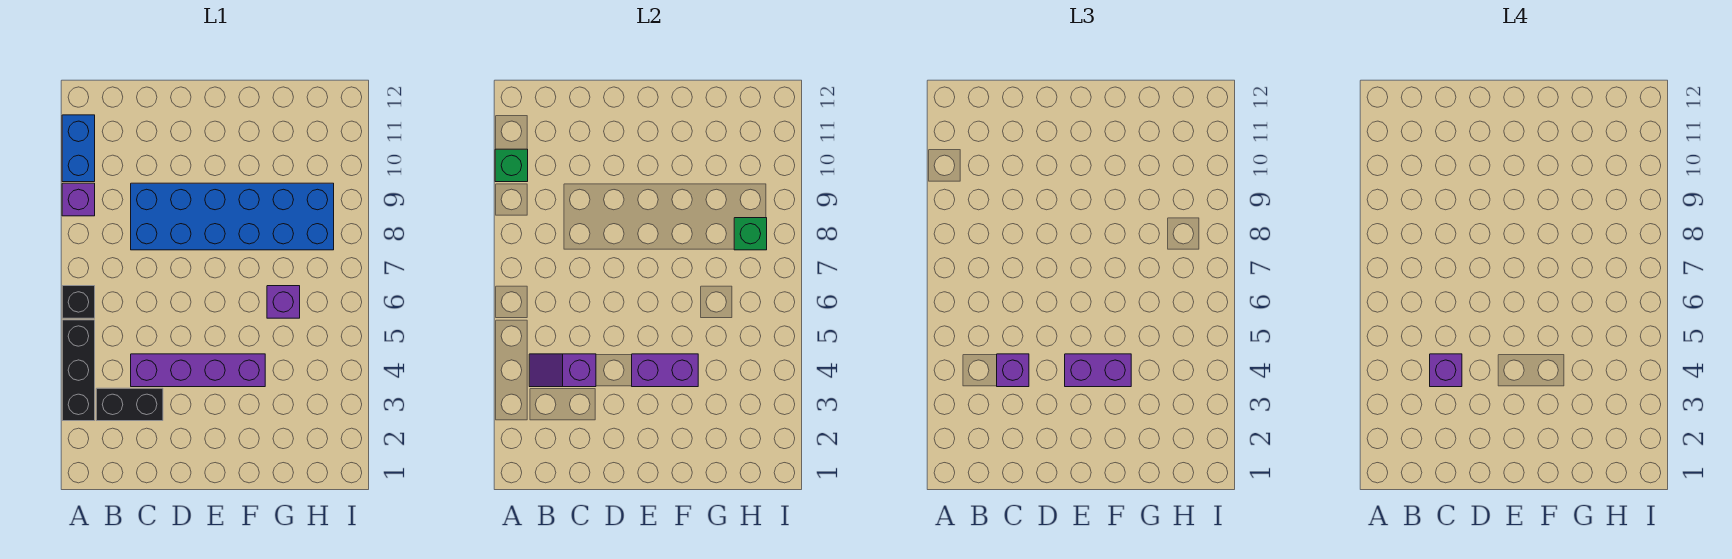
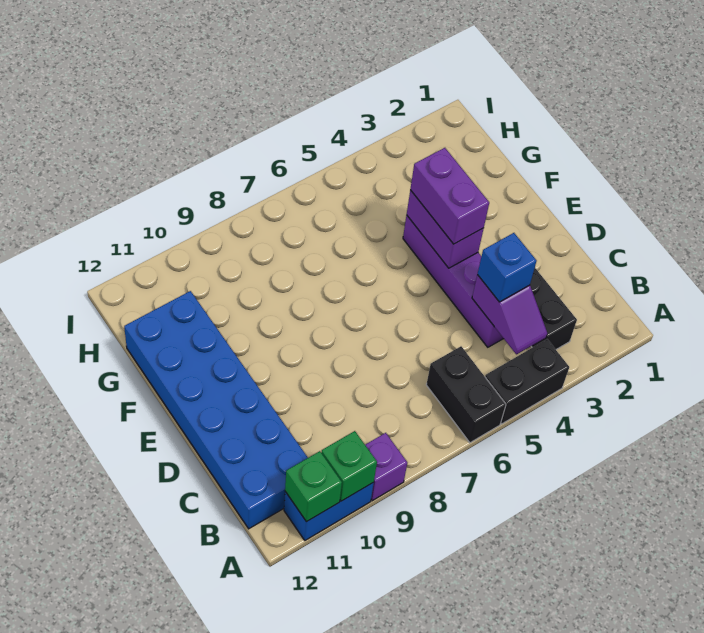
black 1x3 brick [62,320,95,421] -> black 1x2 brick [485,339,569,424]
black 1x1 brick [62,286,95,318] -> black 1x2 brick [426,346,506,443]
purple 1x1 brick [997,354,1029,387] -> blue 1x1 brick [477,233,537,302]
purple 1x1 brick [1430,354,1462,387] -> none
blue 2x6 brick [131,183,334,250] -> blue 2x6 brick moved to [124,291,308,529]
purple 1x1 brick [267,286,300,318] -> none
green 1x1 brick [734,218,767,250] -> green 1x1 brick moved to [285,451,342,522]

